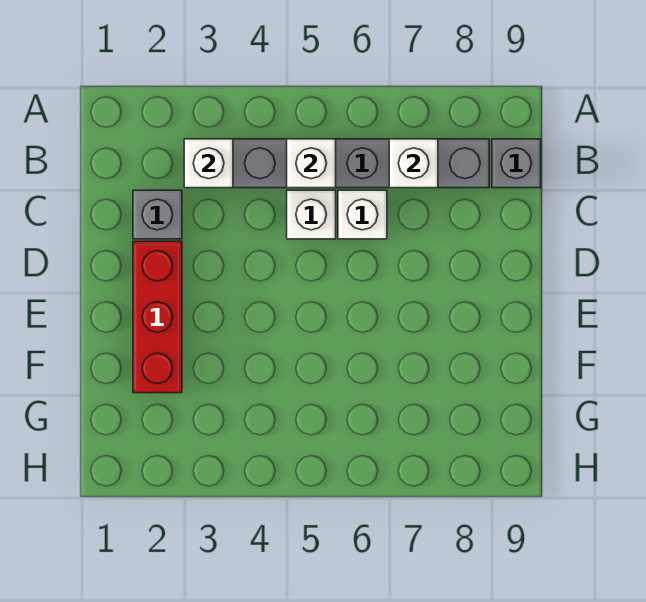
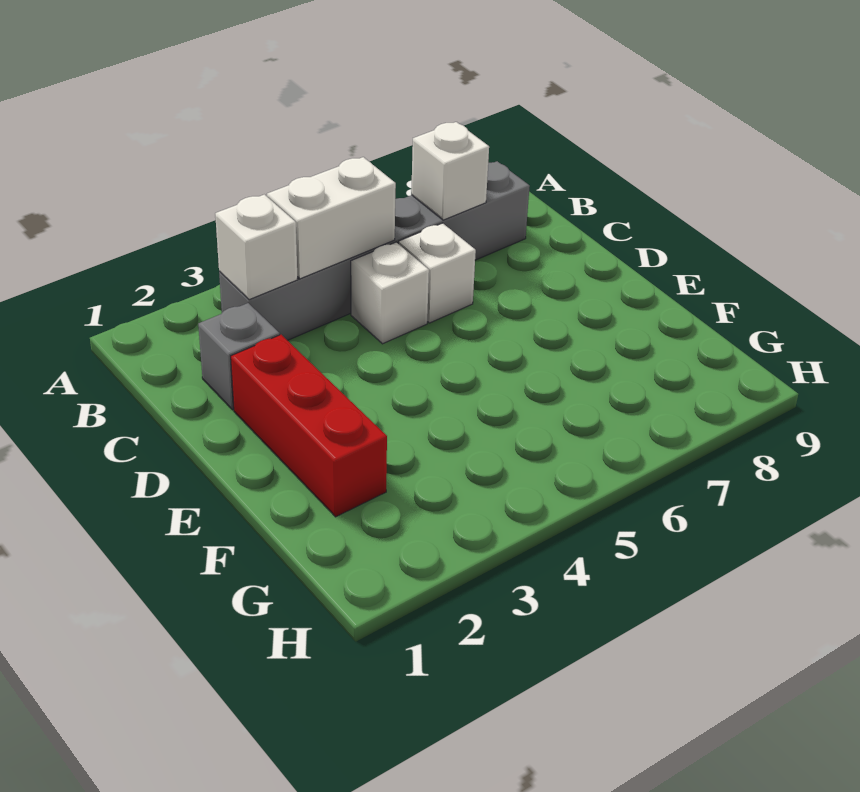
white 1x1 brick [287,139,336,188] -> white 1x2 brick [267,157,396,279]
grey 1x1 brick [492,139,541,188] -> none

